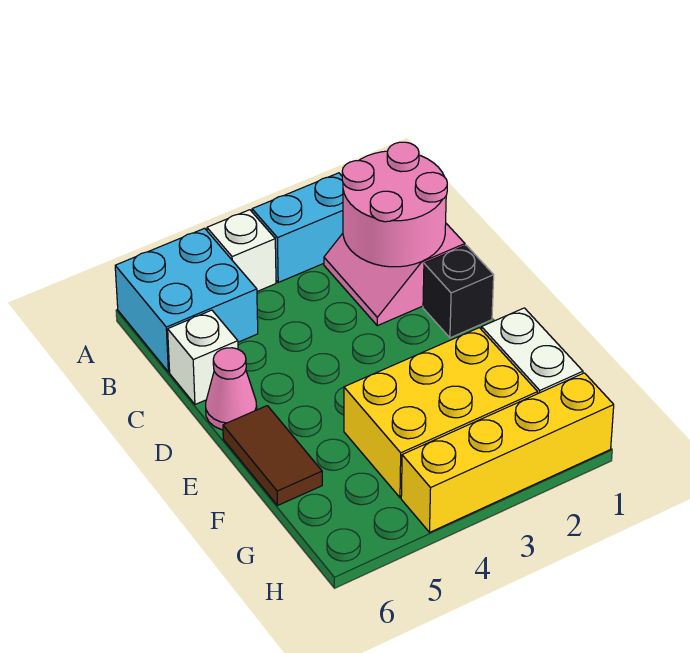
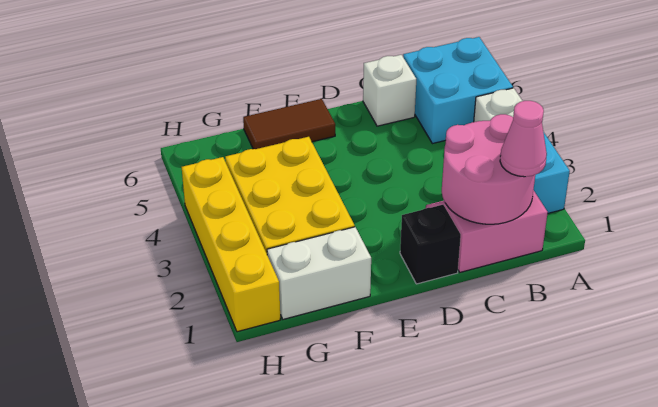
pink 1x1 cone [206,348,257,430] -> pink 1x1 cone moved to [500,101,547,177]

